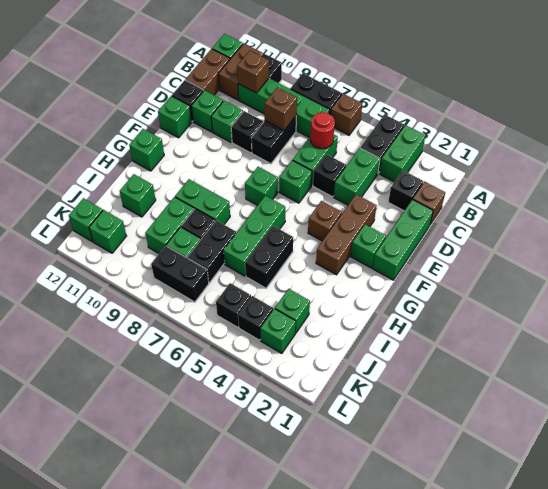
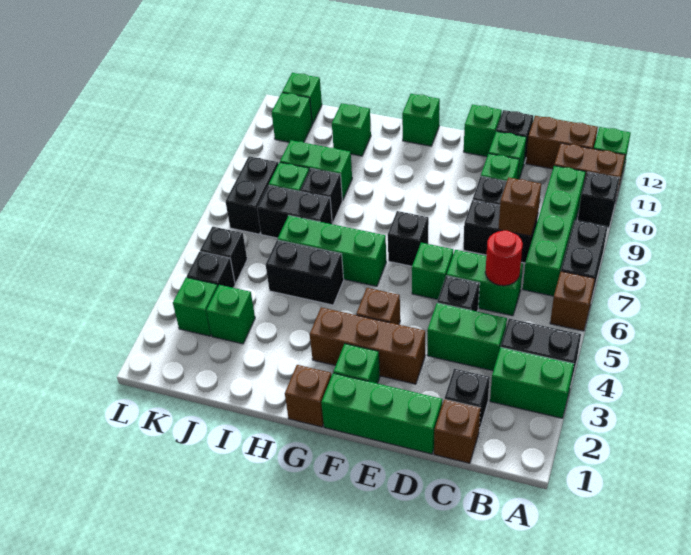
brown 1x1 brick [237,51,269,93] -> brown 1x1 brick moved to [285,365,331,427]
green 1x1 brick [245,167,278,205] -> black 1x1 brick [388,211,429,266]
green 1x2 brick [175,179,230,224] -> none

